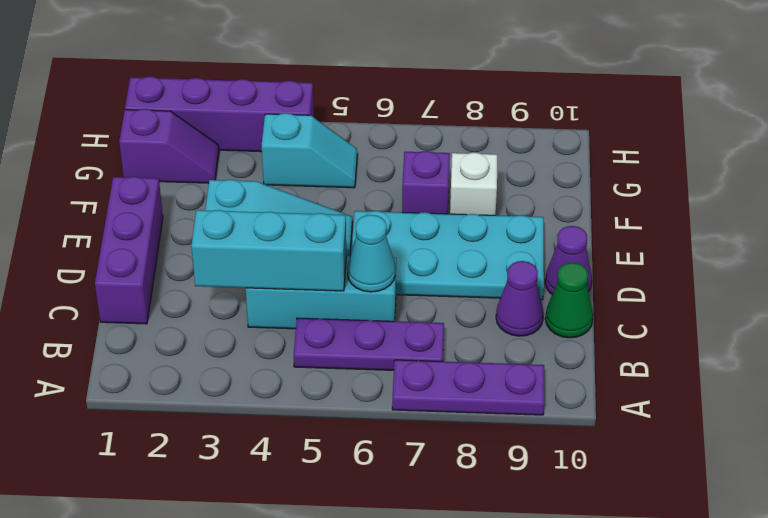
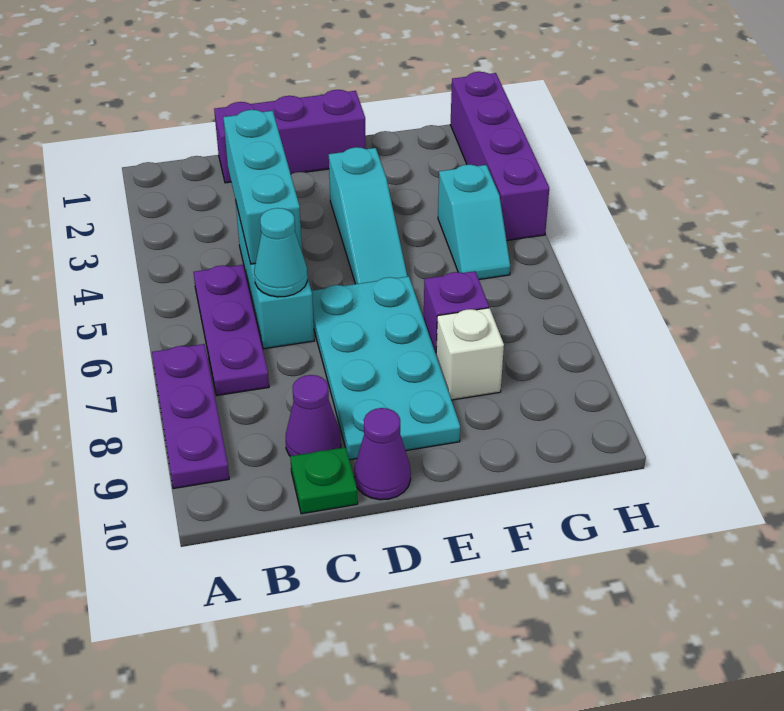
green 1x1 cone [545,263,593,338] -> green 1x1 plate [290,447,358,514]
purple 1x2 slope [119,109,219,183] -> none

